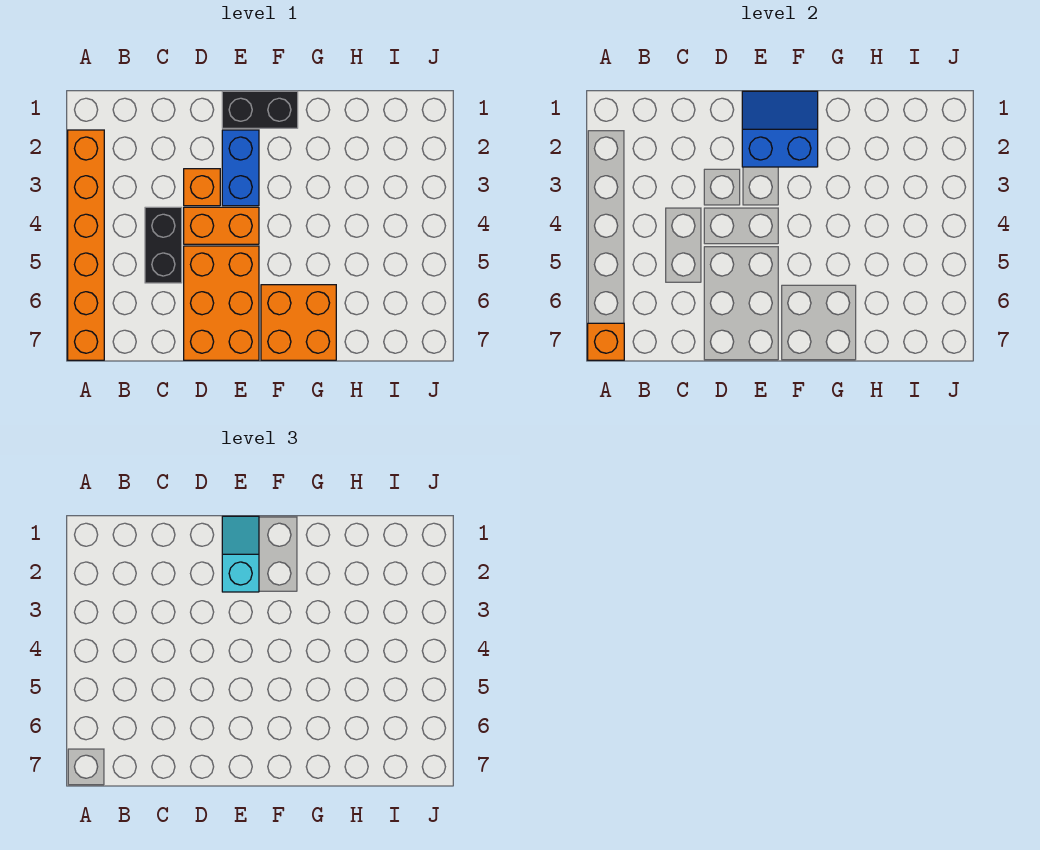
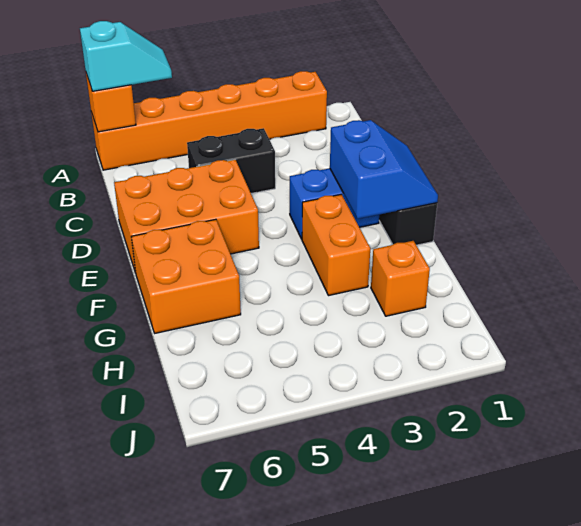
orange 1x1 brick [184,169,220,206] -> orange 1x1 brick moved to [371,241,430,316]
orange 1x2 brick [184,207,259,244] -> orange 1x2 brick moved to [302,194,370,296]
cyan 1x2 slope [222,516,259,592] -> cyan 1x2 slope moved to [80,21,172,91]

